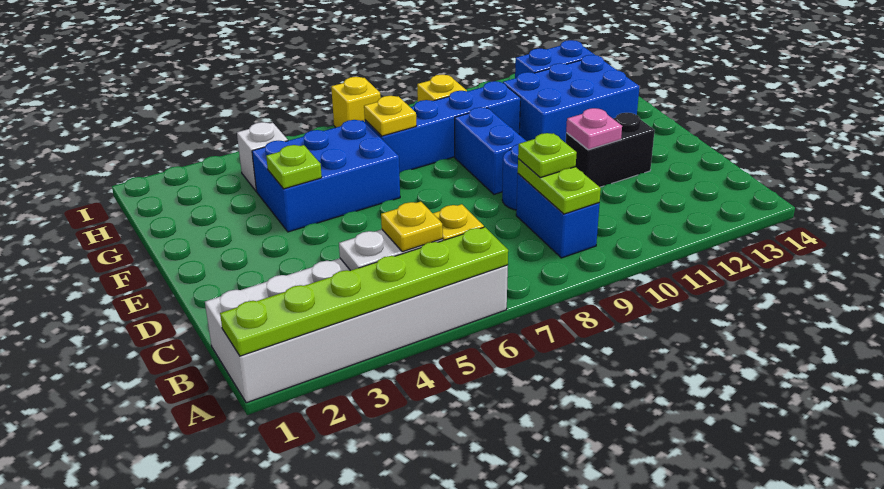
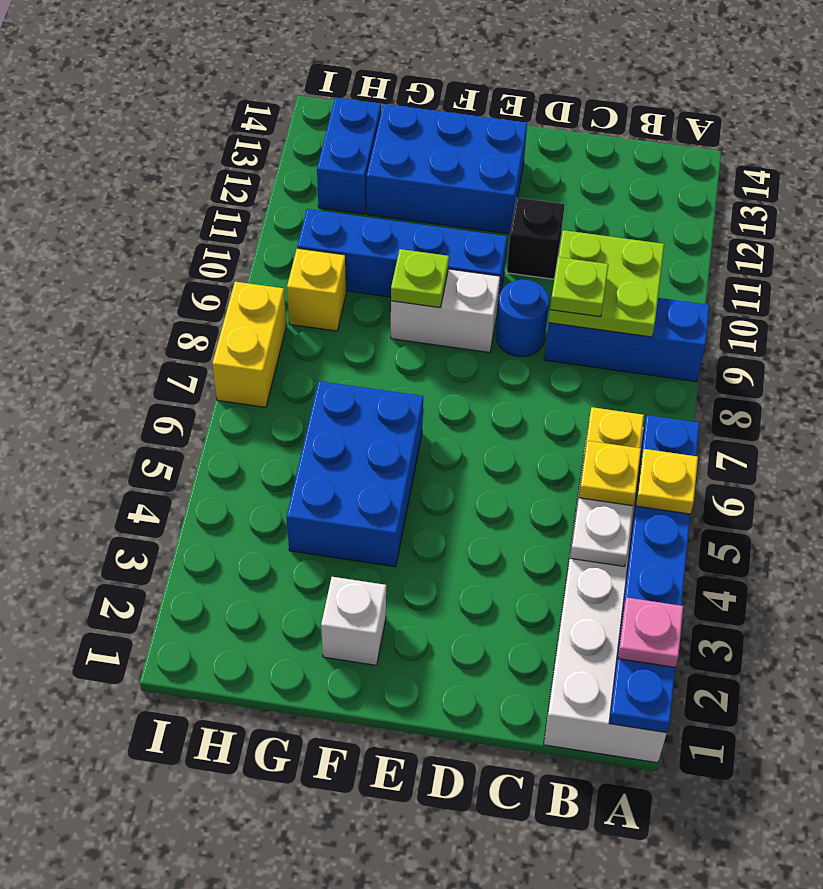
lime 1x6 plate [220,227,508,356] -> blue 1x6 plate [609,415,700,733]
blue 1x2 brick [516,174,600,258] -> blue 1x3 brick [544,298,710,382]
lime 1x2 plate [518,159,601,214] -> lime 2x2 plate [549,230,664,337]
black 1x2 brick [566,113,655,187] -> black 1x1 brick [507,198,565,279]
pink 1x1 plate [566,108,622,150] -> pink 1x1 plate moved to [618,598,683,667]
blue 1x2 brick [455,107,526,194] -> white 1x2 brick [391,269,500,353]
lime 1x1 plate [266,145,322,189] -> lime 1x1 plate moved to [391,249,449,308]
blue 2x3 brick [503,55,639,143] -> blue 2x3 brick turned to [367,104,527,234]
blue 1x4 brick [365,81,520,173] -> blue 1x4 brick turned to [297,209,507,311]
yellow 1x1 plate [364,96,416,136] -> yellow 1x1 plate moved to [636,449,698,514]
white 1x1 brick [237,122,288,191] -> white 1x1 brick moved to [321,577,386,665]
yellow 1x1 brick [331,77,381,127] -> yellow 1x2 brick [212,282,287,407]

